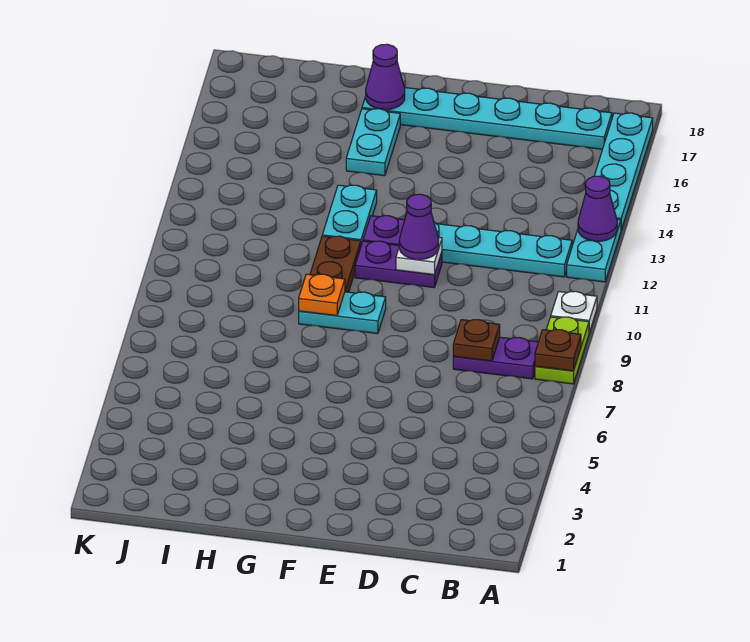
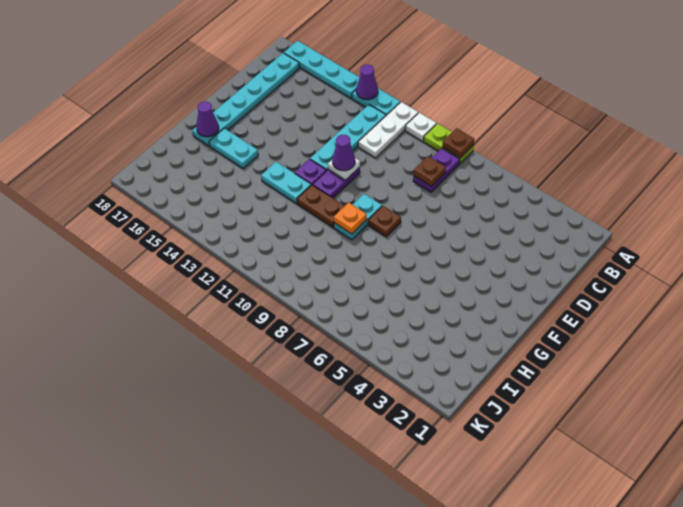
none -> white 1x3 plate [358,102,418,158]
none -> brown 1x1 plate [368,206,401,237]

